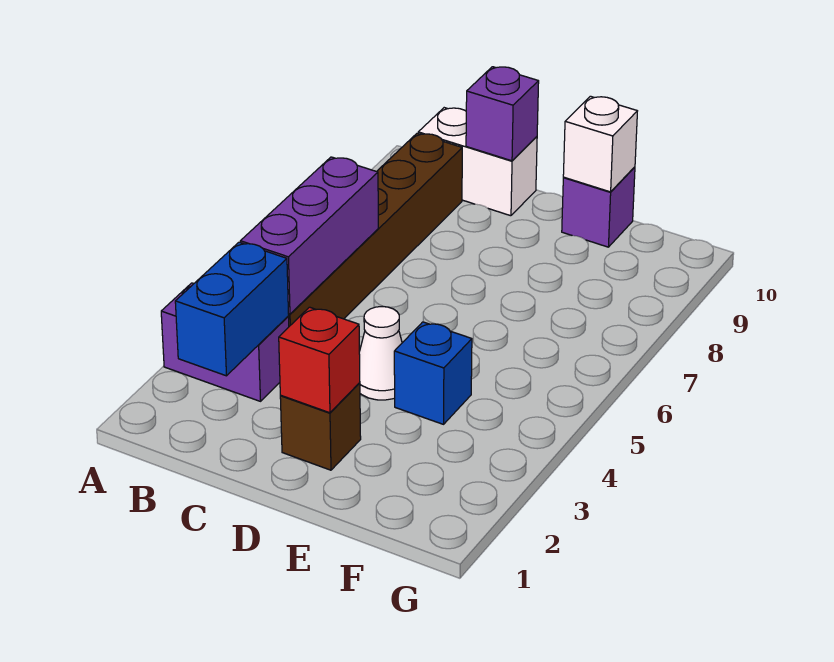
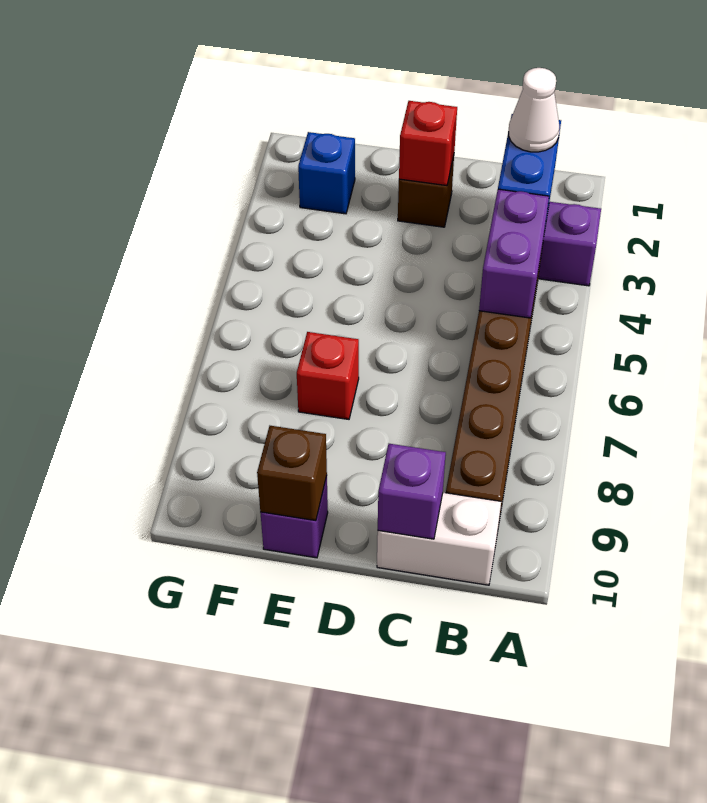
purple 1x3 brick [240,157,378,314] -> purple 1x2 brick [479,189,549,318]
white 1x1 cone [359,307,402,400] -> white 1x1 cone moved to [508,68,560,152]
blue 1x1 brick [394,322,472,424] -> blue 1x1 brick moved to [298,132,355,214]
none -> red 1x1 brick [297,332,359,419]
white 1x1 brick [563,96,637,192] -> brown 1x1 brick [257,426,327,521]

